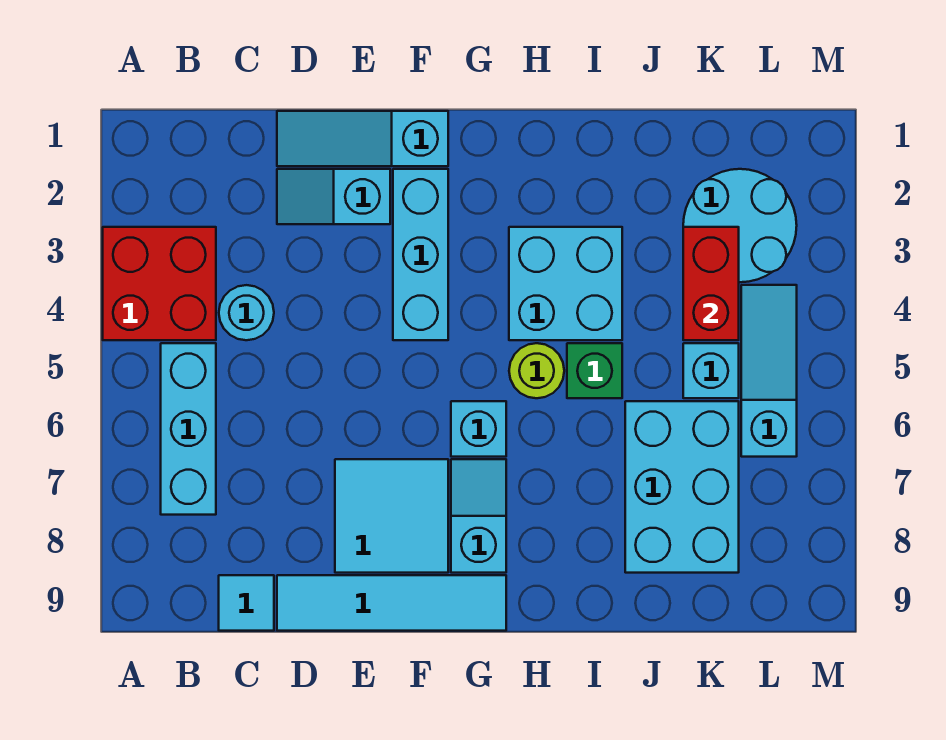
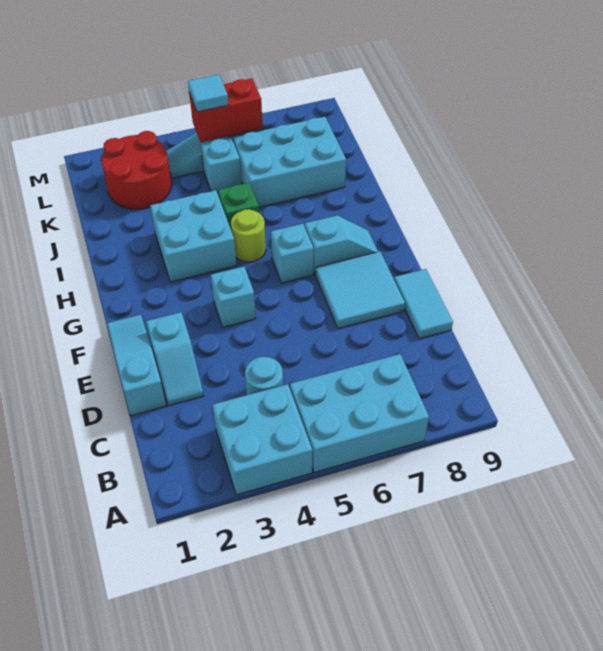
red 2x2 brick [103,227,216,340] -> cyan 2x2 brick [213,384,312,495]
cyan 1x3 brick [161,343,216,515] -> cyan 2x3 brick [290,354,429,472]
cyan 1x1 tile [219,575,274,631] -> cyan 1x1 tile moved to [188,75,228,112]
cyan 1x3 slope [277,111,448,166] -> cyan 1x3 slope turned to [107,315,166,416]
cyan 1x4 tile [277,575,506,631] -> cyan 1x2 tile [394,269,453,339]
cyan 1x3 brick [393,169,448,340] -> cyan 1x1 brick [211,267,256,327]
cyan 1x2 slope [451,459,506,573] -> cyan 1x2 slope turned to [305,215,378,274]
cyan 2x2 round brick [683,169,797,282] -> red 2x2 round brick [101,131,172,209]
red 1x2 brick [683,227,739,340] -> red 1x2 brick moved to [189,78,263,142]

